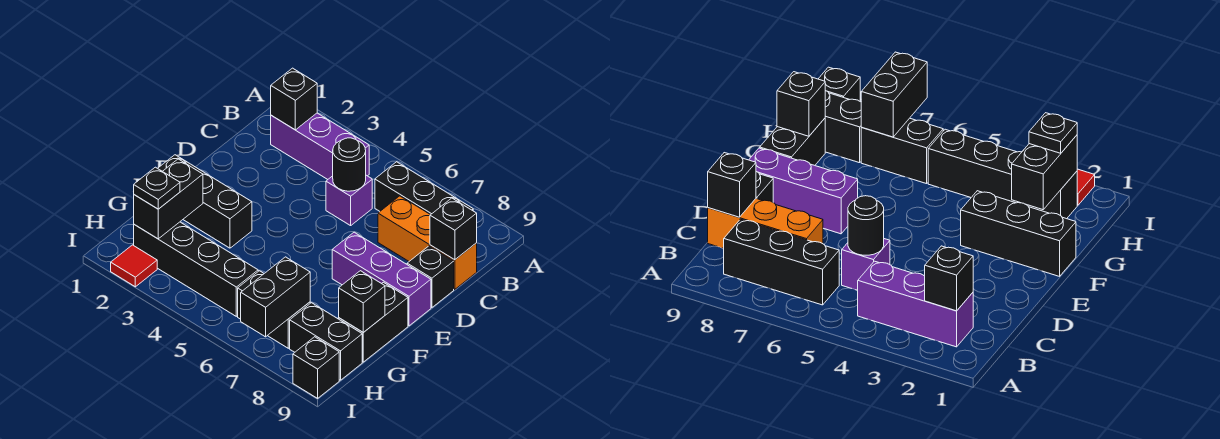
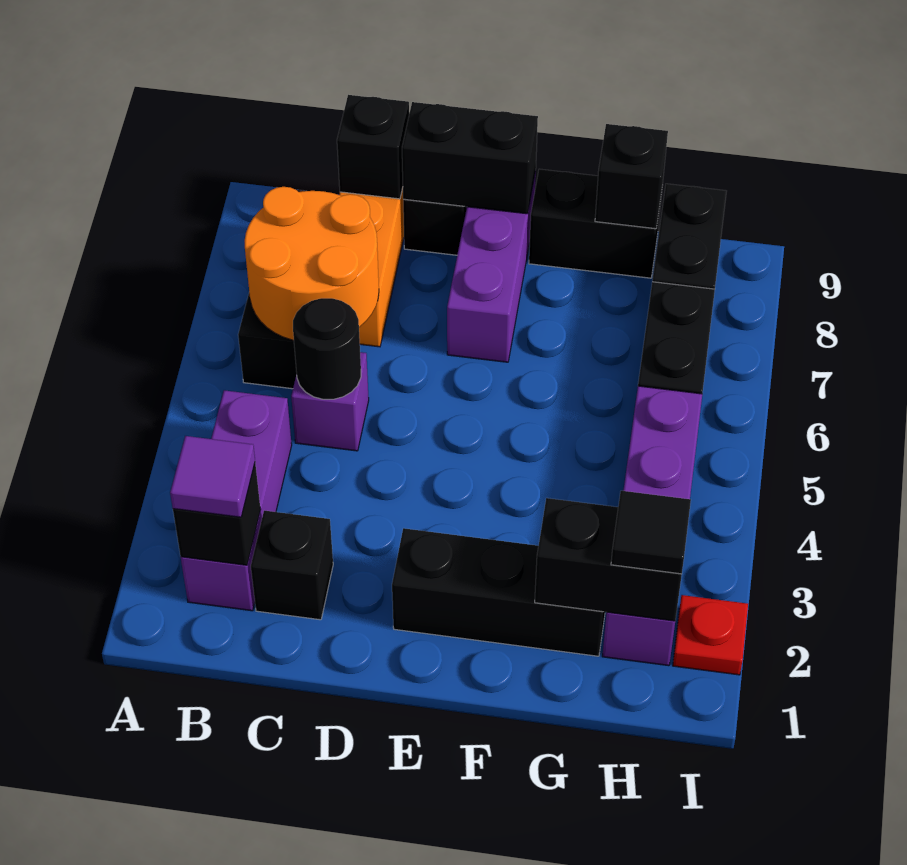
none -> purple 1x1 tile [170,436,255,517]
none -> orange 2x2 round brick [245,187,379,340]
black 1x3 brick [158,155,252,248] -> black 1x3 brick turned to [392,528,605,656]
black 1x4 brick [134,222,258,316] -> purple 1x4 brick [602,386,702,666]
black 1x1 plate [134,167,180,209] -> black 1x1 tile [611,491,691,574]
black 1x2 brick [241,257,310,337] -> black 1x2 brick moved to [402,102,538,214]
red 1x1 tile [111,245,157,287] -> red 1x1 plate [673,595,748,675]
black 1x1 brick [293,337,339,398] -> black 1x1 brick moved to [251,511,333,620]

